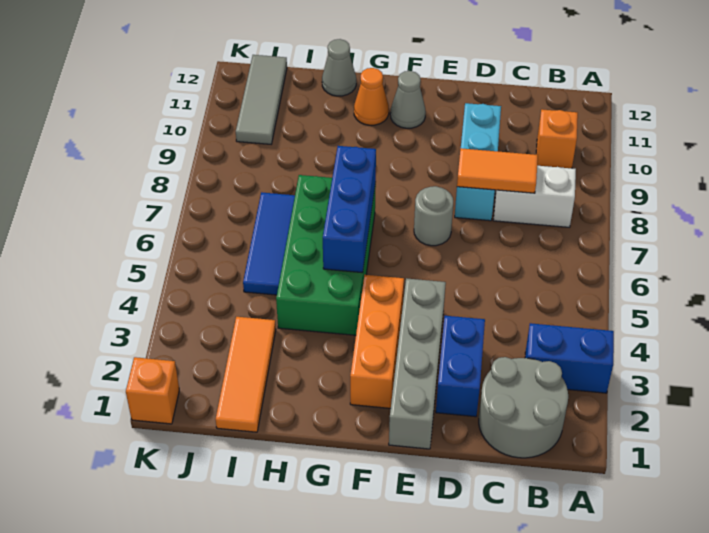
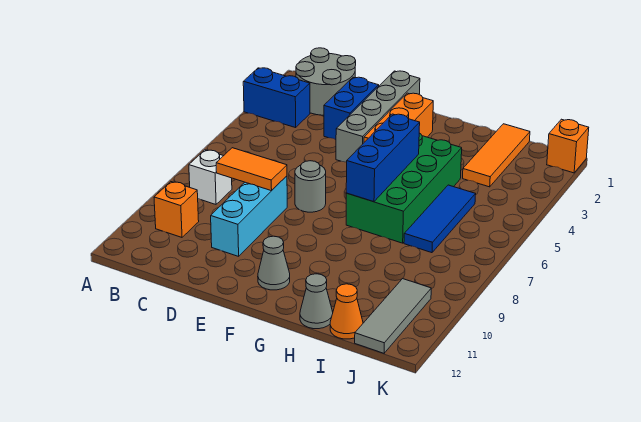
white 1x2 brick [493,166,576,227] -> white 1x1 brick [189,150,232,204]
orange 1x1 cone [354,68,389,125] -> orange 1x1 cone moved to [330,284,363,339]

